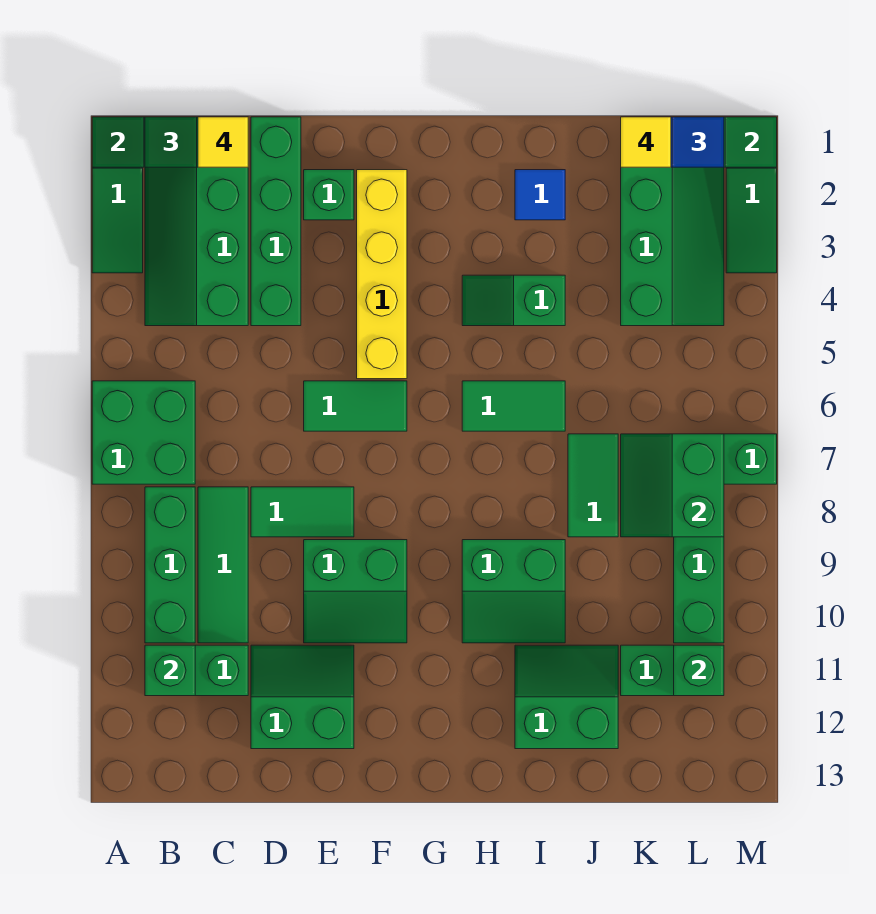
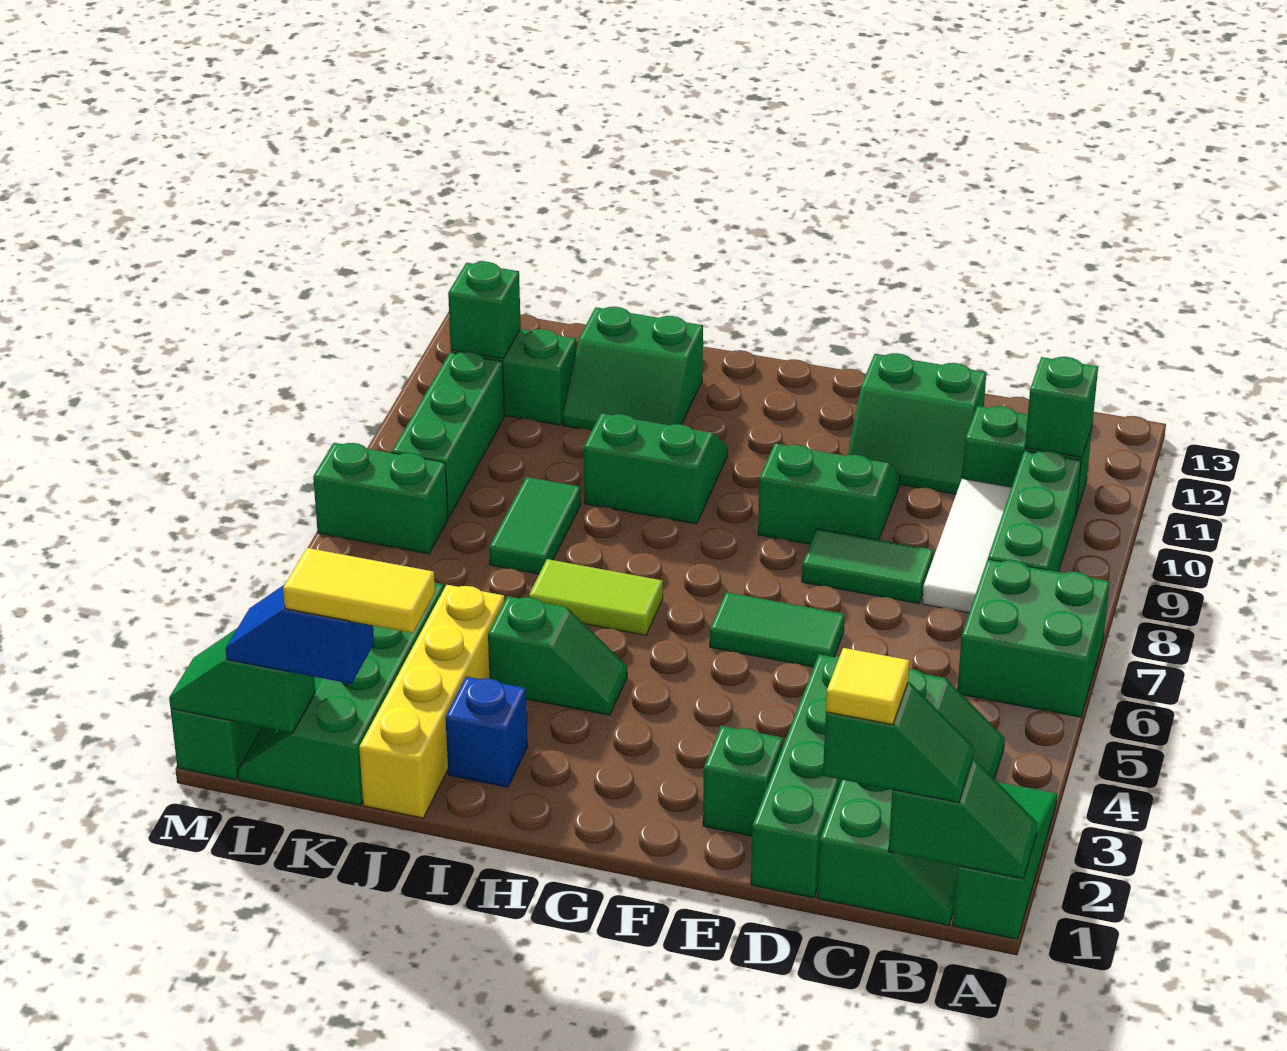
green 1x3 tile [198,487,248,643] -> white 1x3 tile [922,479,1012,613]
yellow 1x4 brick [357,170,407,379] -> yellow 1x4 brick moved to [359,585,504,818]
green 1x2 tile [462,381,565,431] -> lime 1x2 tile [529,559,663,635]
blue 1x1 tile [515,170,565,220] -> blue 1x1 brick [445,676,528,787]
yellow 1x1 tile [621,117,671,167] -> yellow 1x2 tile [283,548,435,633]
green 2x2 slope [621,434,724,537] -> none

